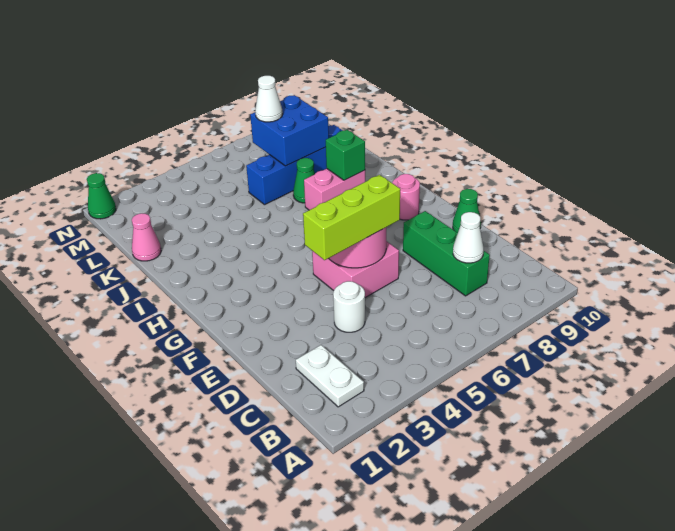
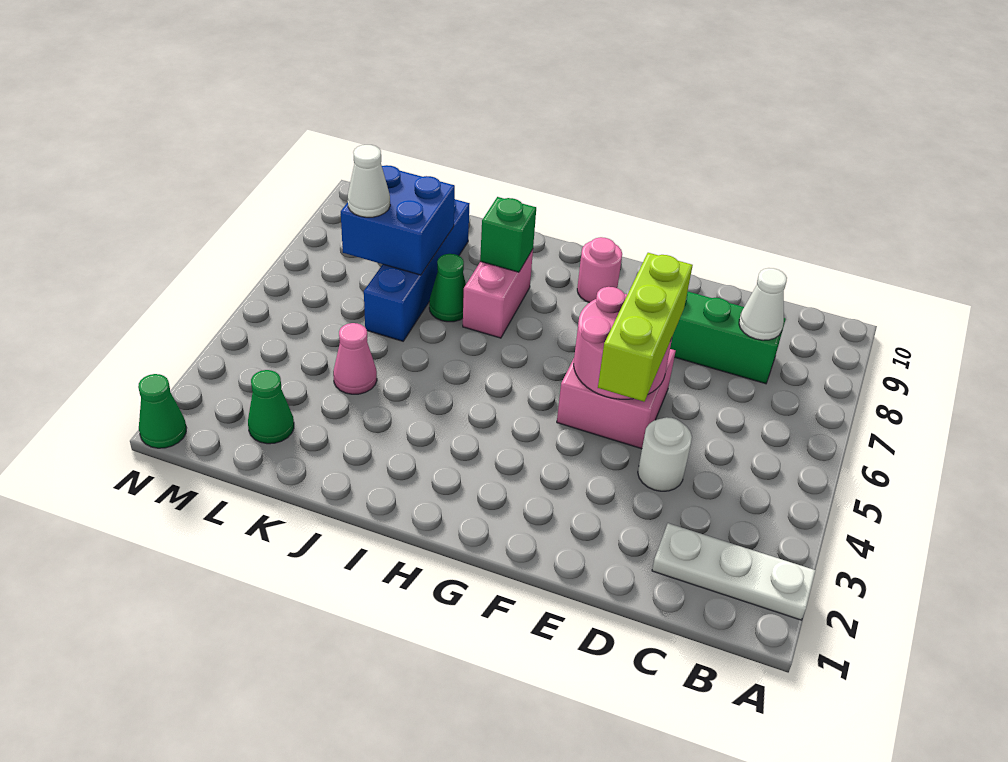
white 1x2 plate [296,345,364,407] -> white 1x3 plate [652,523,816,620]
green 1x1 cone [453,189,481,233] -> green 1x1 cone moved to [248,370,294,444]
pink 1x1 cone [132,213,161,261] -> pink 1x1 cone moved to [333,323,377,394]

